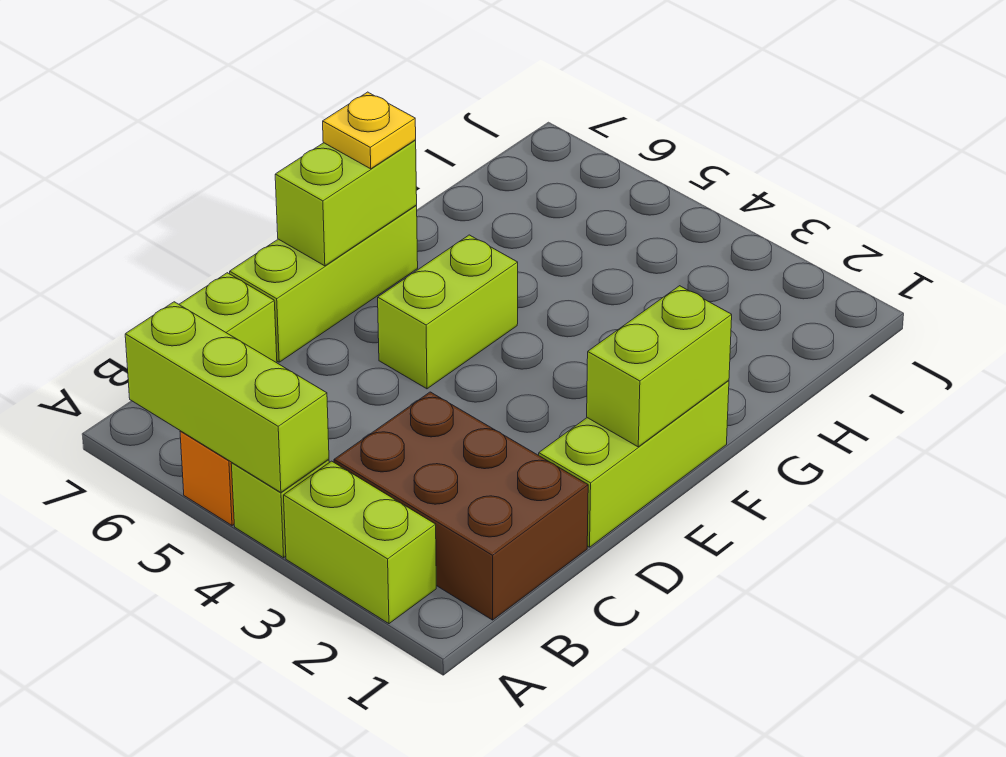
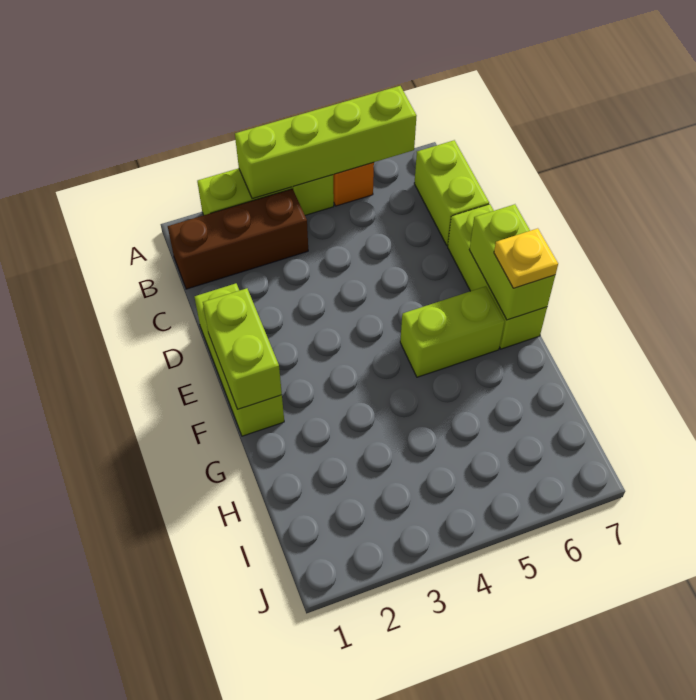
lime 1x3 brick [125,302,329,492] -> lime 1x4 brick [235,86,417,199]
brown 2x3 brick [334,392,588,620] -> brown 1x3 brick [168,189,308,289]
lime 1x2 brick [378,235,518,389] -> lime 1x2 brick turned to [400,286,505,377]

